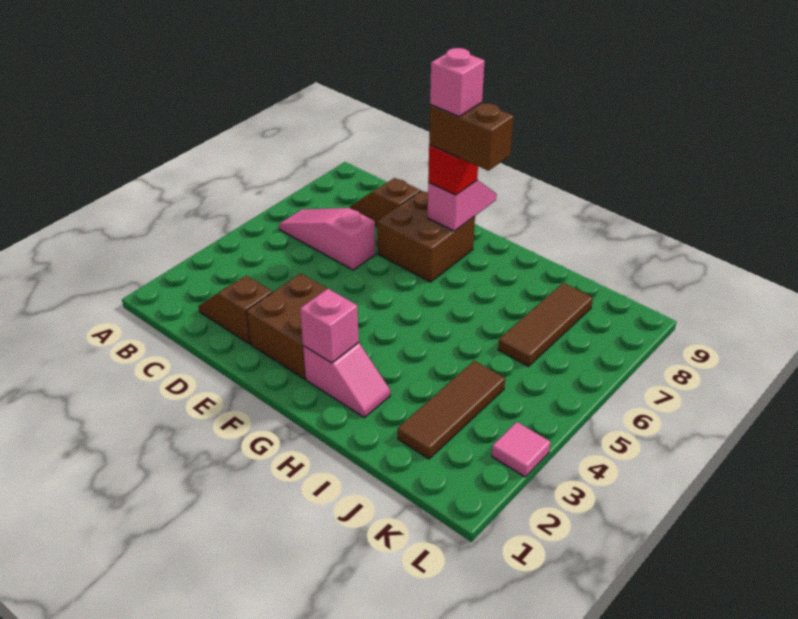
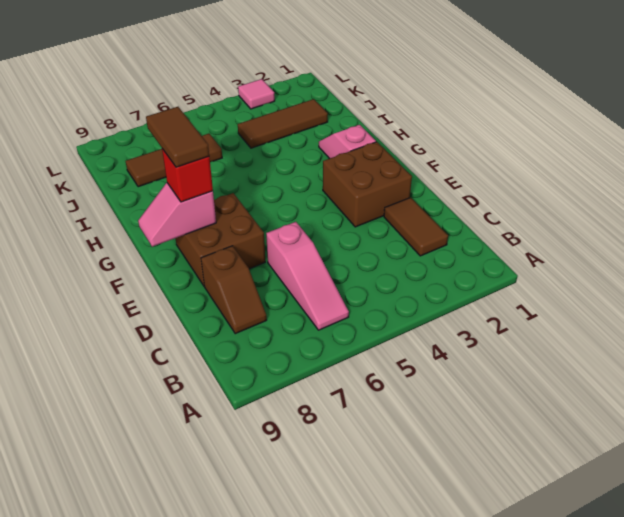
brown 1x2 slope [198,276,272,344] -> brown 1x2 tile [384,197,448,256]
brown 1x2 brick [429,103,514,171] -> brown 1x2 tile [146,107,209,167]
pink 1x1 brick [430,48,485,116] -> none
pink 1x1 brick [300,289,359,363] -> none

